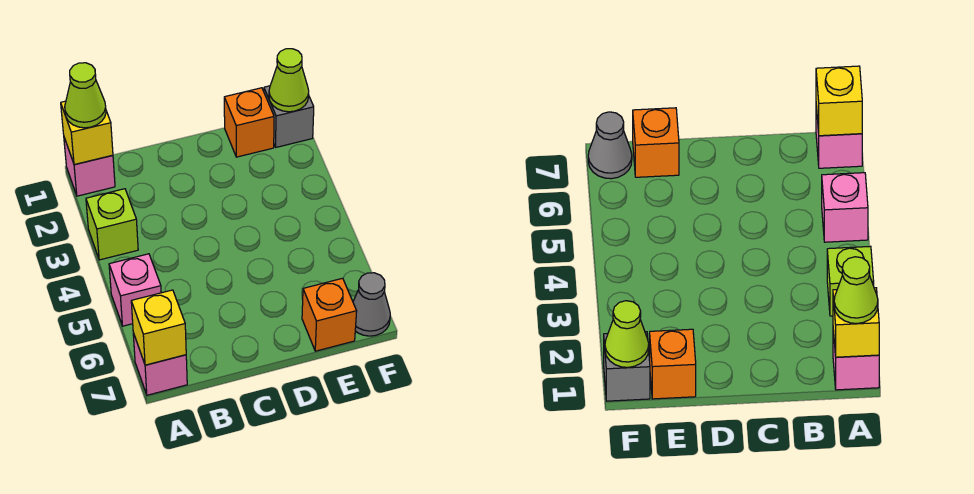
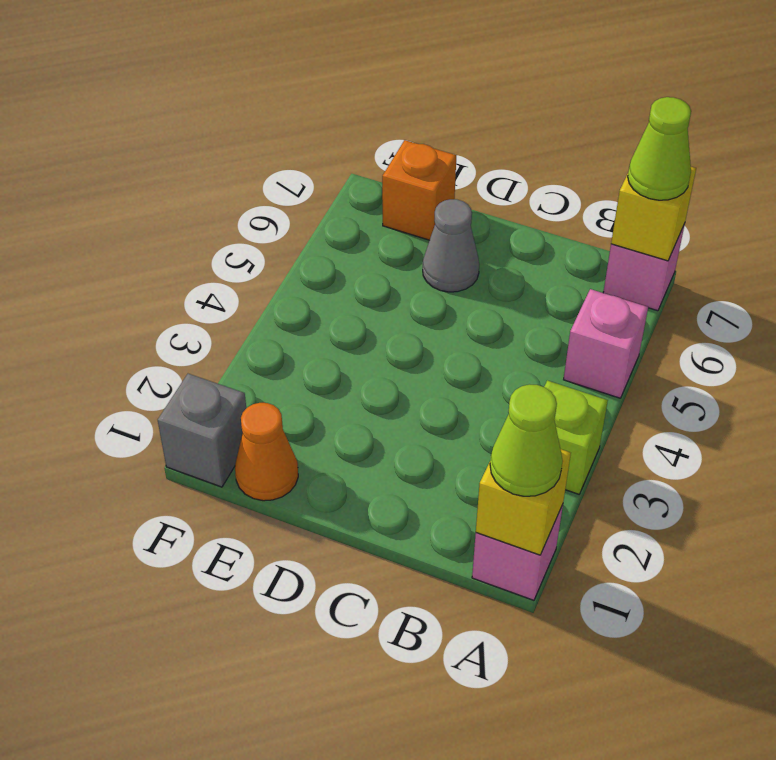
orange 1x1 brick [224,88,274,157] -> orange 1x1 cone [235,403,298,501]
lime 1x1 cone [269,49,309,112] -> lime 1x1 cone moved to [628,97,691,200]
grey 1x1 cone [353,273,390,336] -> grey 1x1 cone moved to [423,199,479,292]

